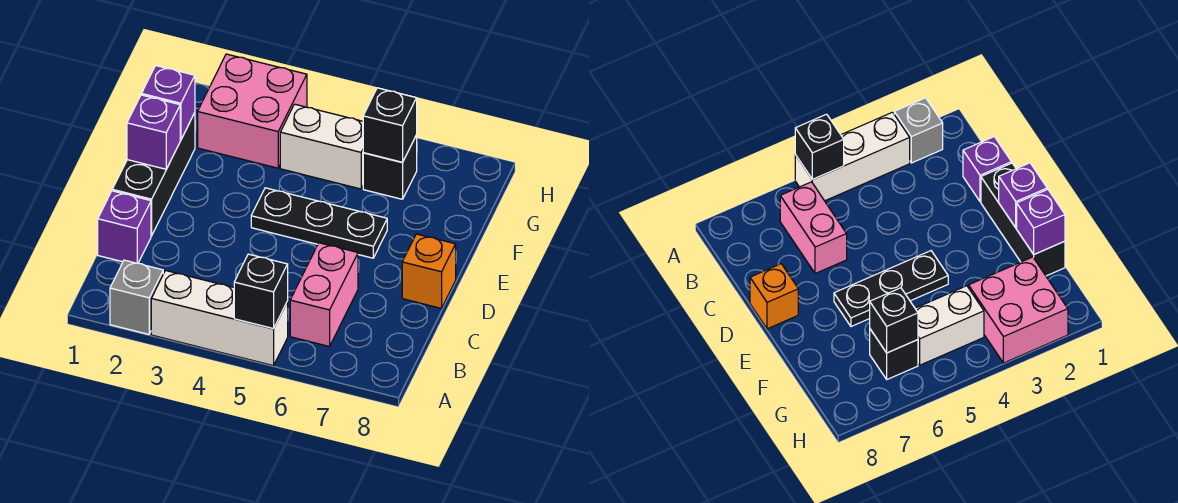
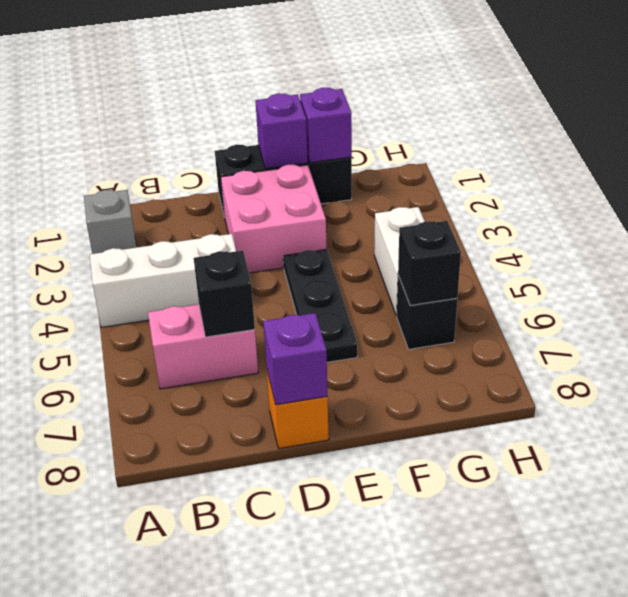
white 1x3 brick [151,271,288,366] -> white 1x3 brick turned to [90,234,236,327]
black 1x1 brick [234,254,288,329] -> black 1x1 brick moved to [194,251,255,337]
purple 1x1 brick [98,191,151,263] -> purple 1x1 brick moved to [263,313,328,405]
pink 2x2 brick [198,54,307,168] -> pink 2x2 brick moved to [221,165,327,273]

